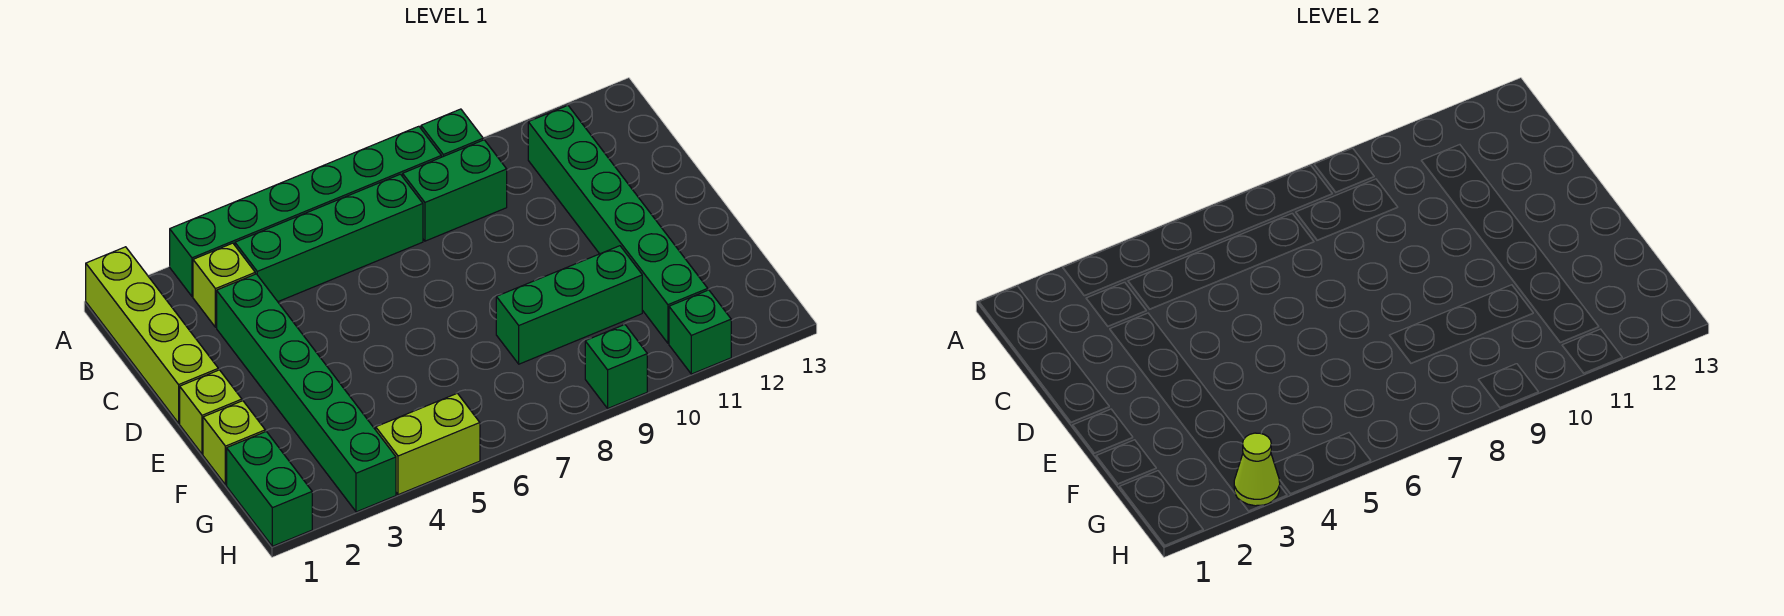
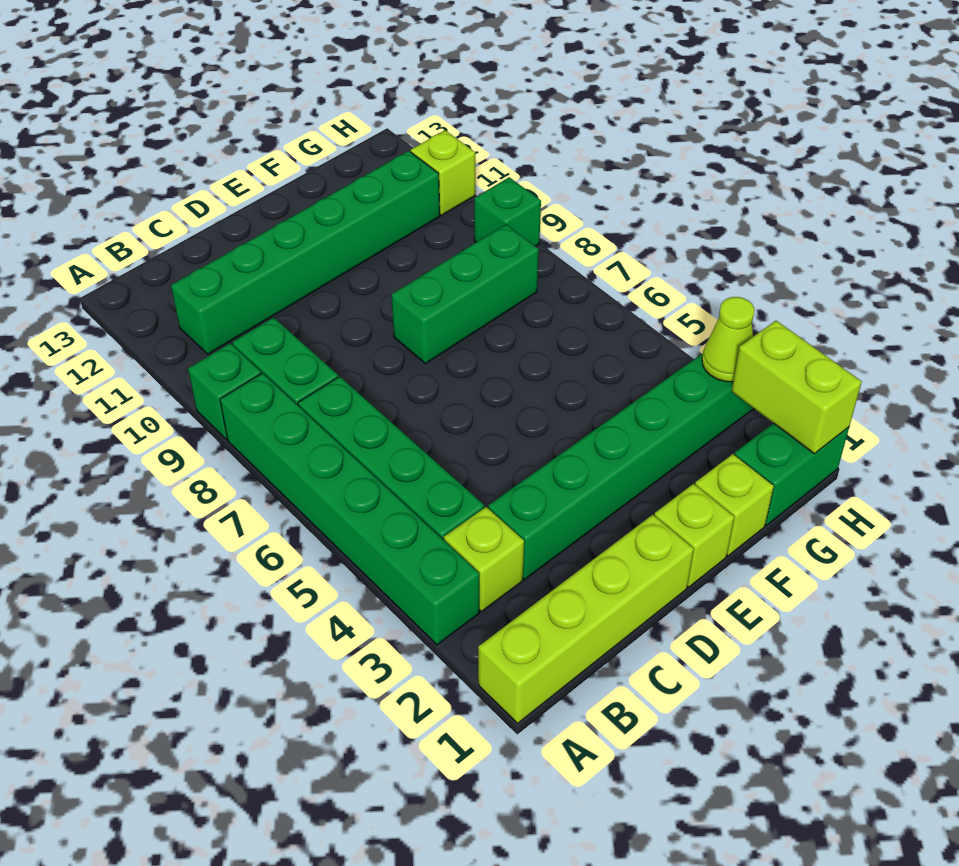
green 1x3 brick [496,246,642,364] -> green 1x3 brick turned to [391,224,539,364]
lime 1x2 brick [376,393,480,495] -> lime 1x2 brick moved to [732,321,862,454]
green 1x1 brick [669,290,731,374] -> lime 1x1 brick [411,130,475,215]

